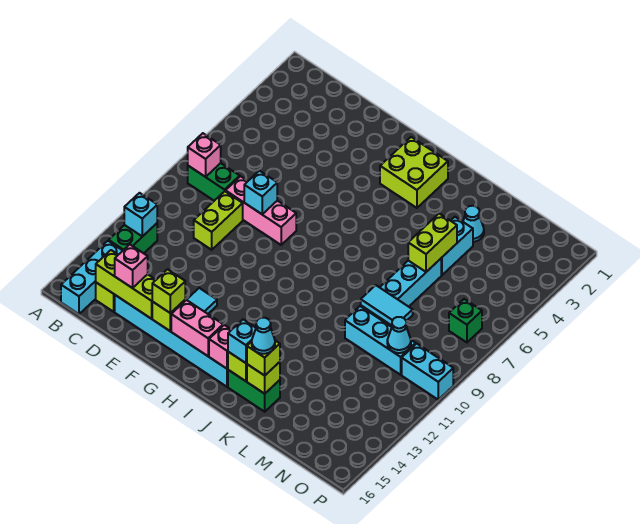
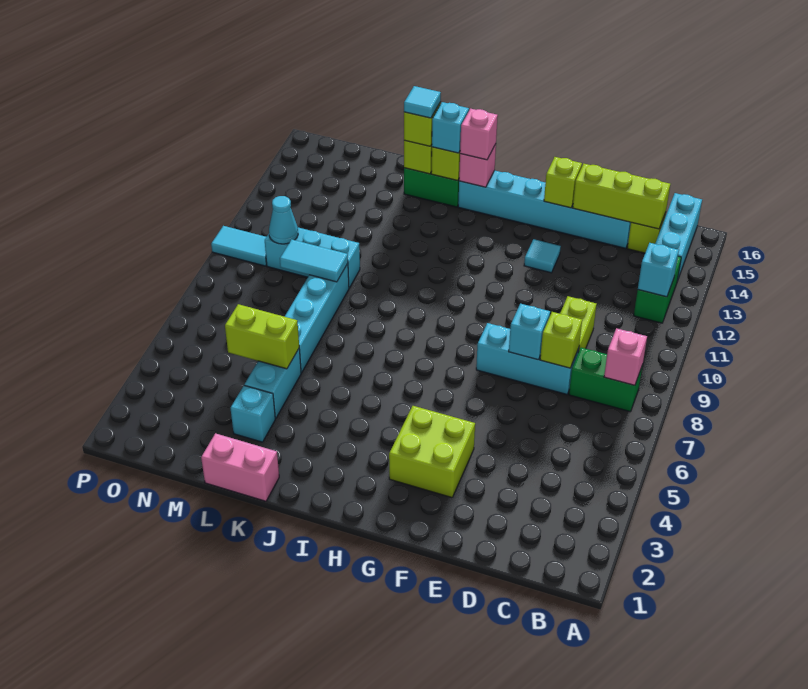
pink 1x3 brick [225,176,296,245] -> cyan 1x3 brick [476,323,579,394]
pink 1x1 brick [115,244,148,288] -> pink 1x1 brick moved to [460,109,498,160]
lime 1x1 brick [152,269,185,313] -> lime 1x1 brick moved to [540,312,582,368]
pink 1x2 brick [171,300,223,356] -> pink 1x2 brick moved to [201,433,279,501]
lime 2x2 brick [380,137,448,208] -> lime 2x2 brick moved to [389,406,475,498]
cyan 1x1 cone [252,318,275,354] -> cyan 1x1 tile [404,86,441,118]
cyan 1x1 cone [463,206,484,242] -> cyan 1x1 brick [231,385,275,442]
lime 1x2 brick [408,214,457,272] -> lime 1x2 brick turned to [225,304,299,369]
green 1x1 brick [449,299,482,342] -> none
cyan 1x2 brick [402,344,453,400] -> cyan 1x2 tile [211,226,267,266]

